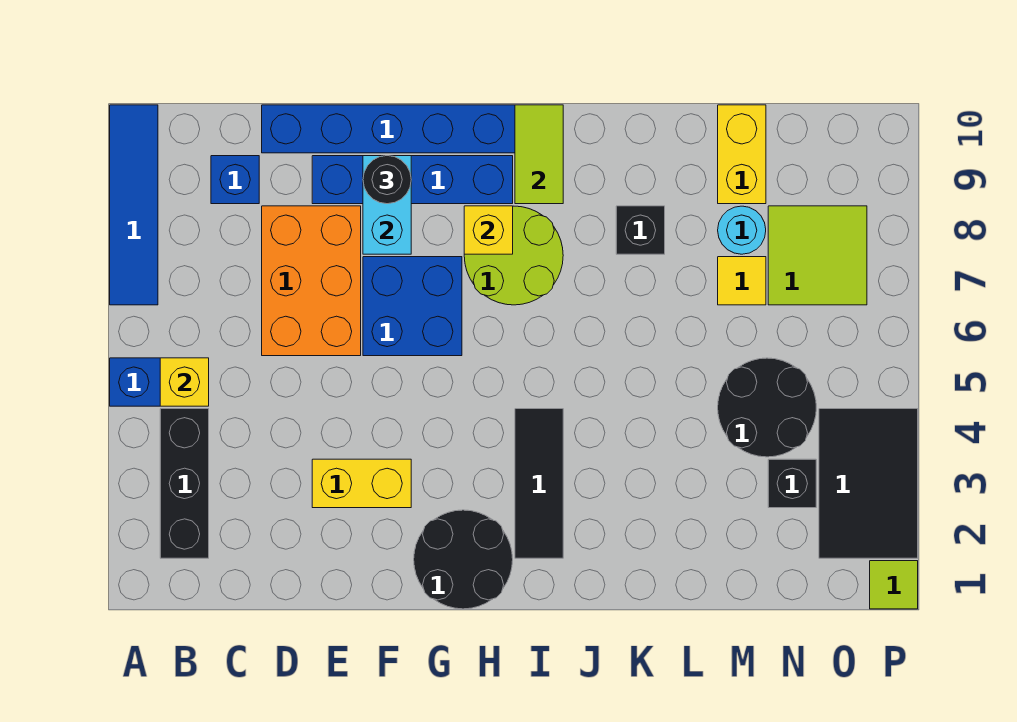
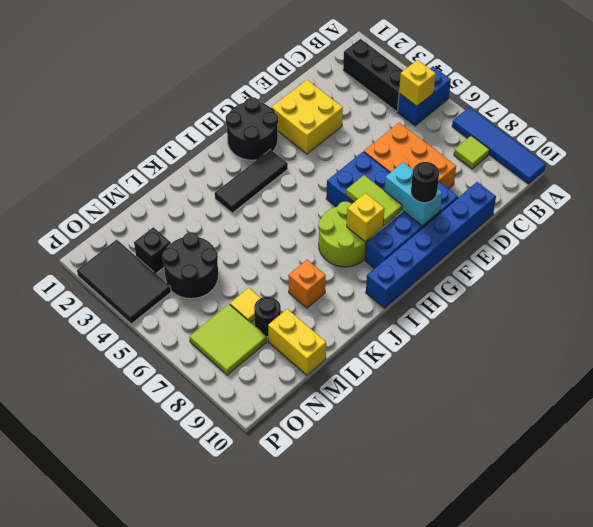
blue 1x1 brick [211,156,259,204] -> none
yellow 1x2 brick [312,459,411,508] -> yellow 2x2 brick [271,80,343,154]
black 1x3 tile [515,409,563,558] -> black 1x3 tile turned to [215,149,288,213]
lime 1x2 tile [515,105,563,204] -> lime 1x2 tile moved to [346,175,402,226]
black 1x1 brick [616,206,665,254] -> orange 1x1 brick [288,260,326,308]
cyan 1x1 round brick [718,206,766,254] -> black 1x1 round brick [254,297,281,337]
lime 1x1 tile [870,561,918,609] -> lime 1x1 tile moved to [454,136,489,169]

